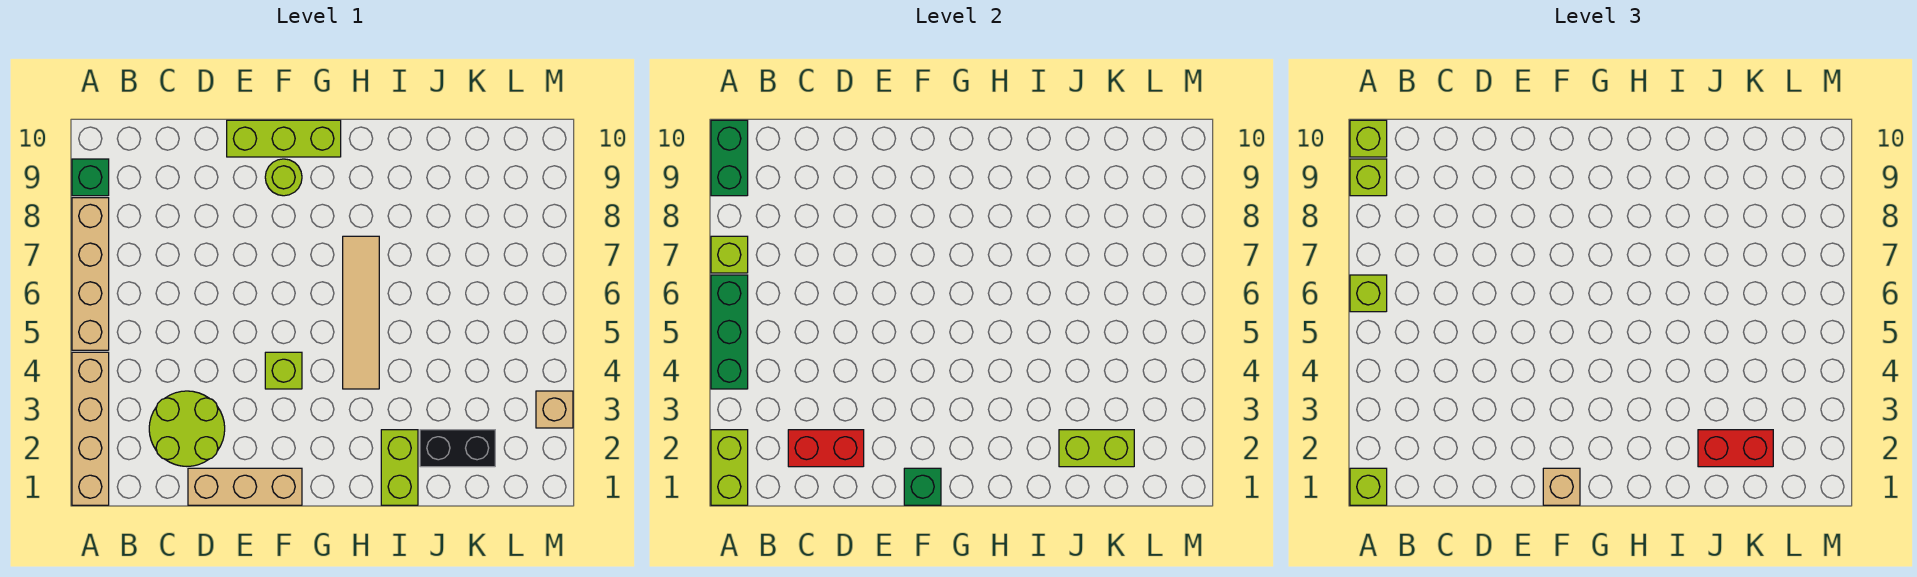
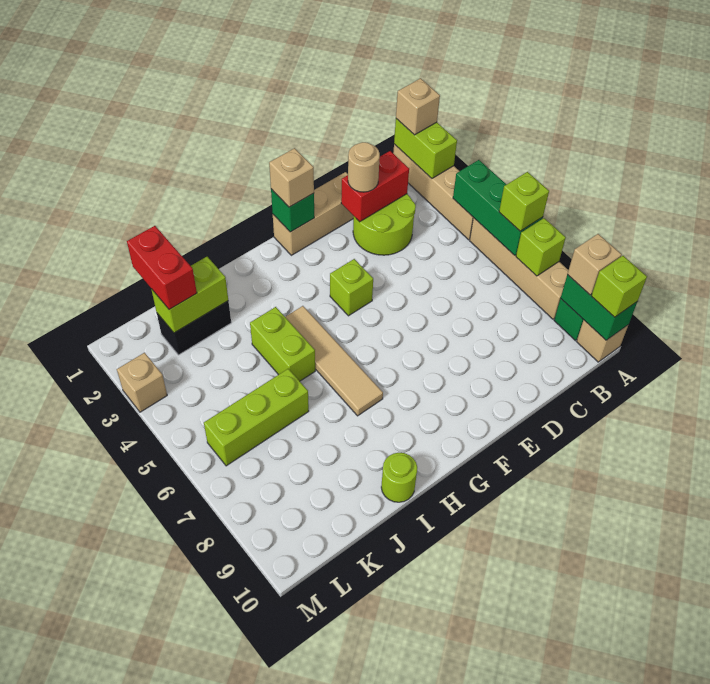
lime 1x1 brick [1350,468,1387,505] -> tan 1x1 brick [396,78,440,135]
lime 1x1 brick [1350,159,1387,196] -> tan 1x1 brick [567,234,622,295]
none -> tan 1x1 brick [577,320,628,362]
none -> tan 1x1 round brick [348,142,380,192]
lime 1x3 brick [227,120,341,157] -> lime 1x3 brick moved to [204,369,309,466]
lime 1x1 round brick [265,159,302,196] -> lime 1x1 round brick moved to [381,453,417,502]
lime 1x2 brick [381,430,418,505] -> lime 1x2 brick moved to [250,307,315,381]
red 1x2 brick [1698,430,1773,467] -> red 1x2 brick turned to [127,226,197,310]

